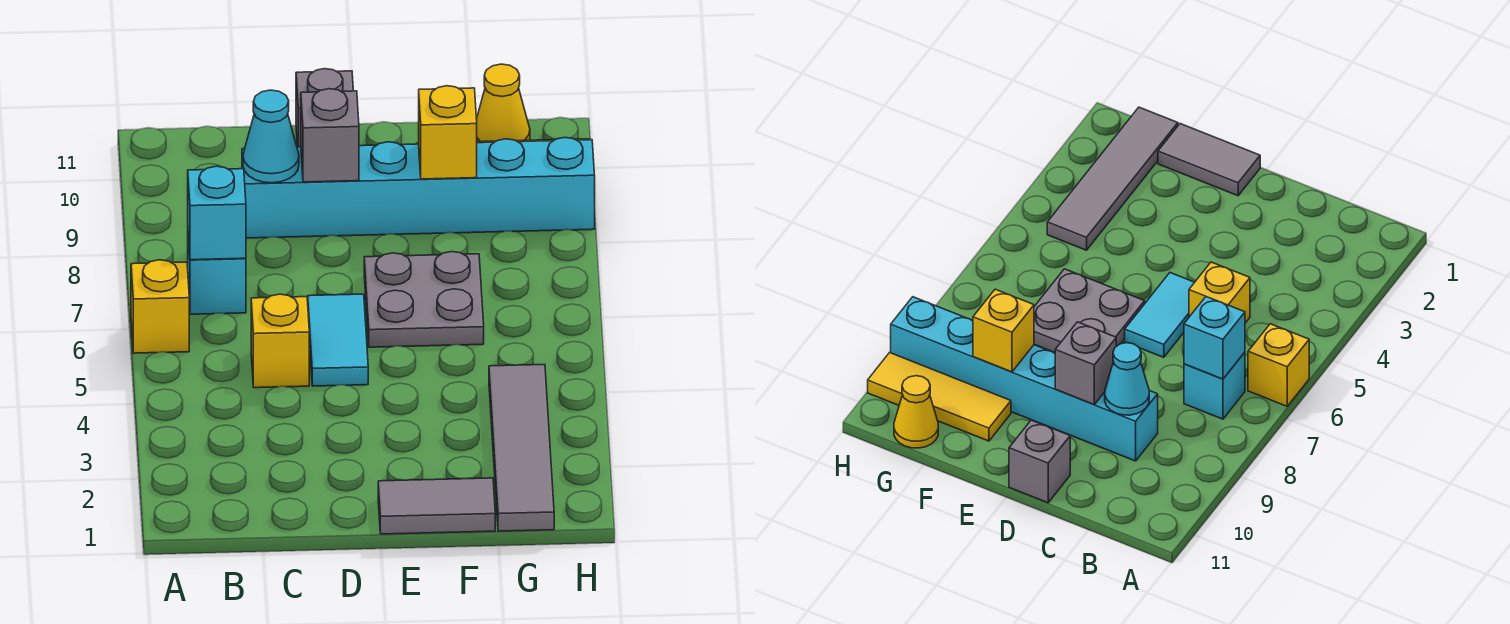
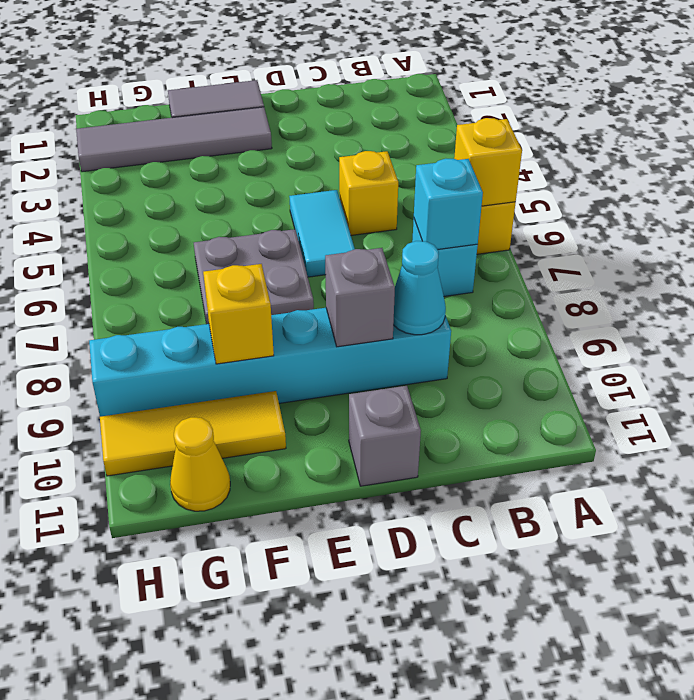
none -> yellow 1x1 brick [454,118,522,206]
grey 1x4 tile [489,364,554,531] -> grey 1x4 tile turned to [76,107,272,172]

